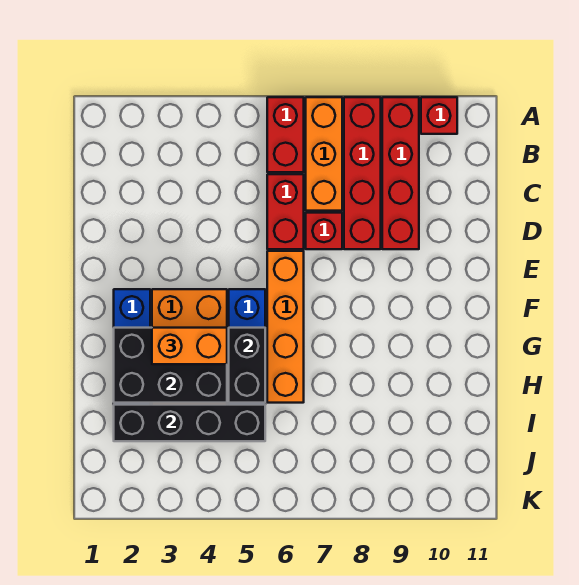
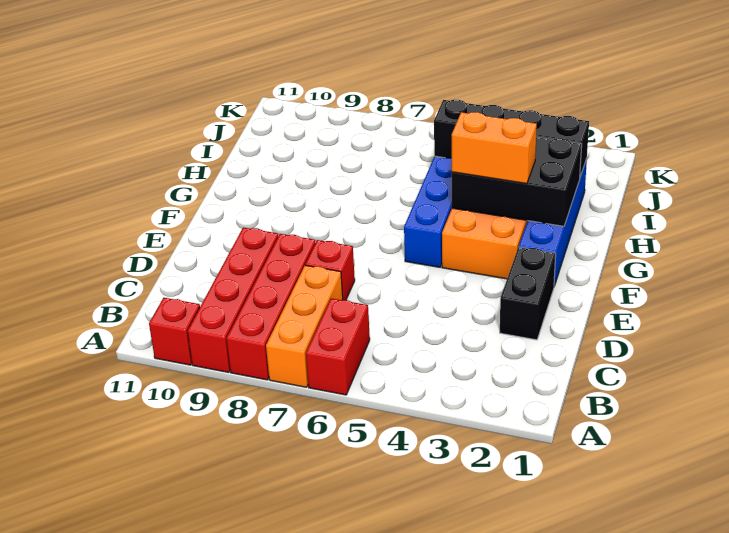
red 1x2 brick [267,174,304,249] -> none
orange 1x4 brick [267,251,304,403] -> none
black 1x2 brick [229,328,265,403] -> black 1x2 brick moved to [500,247,556,340]

